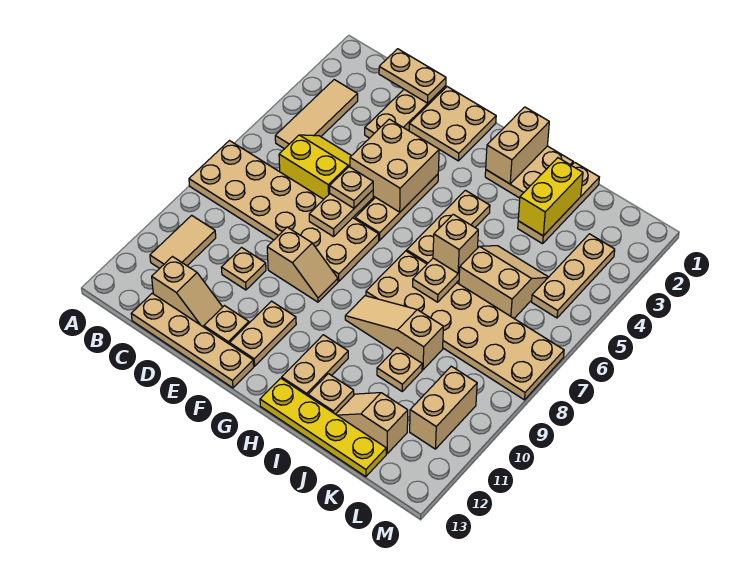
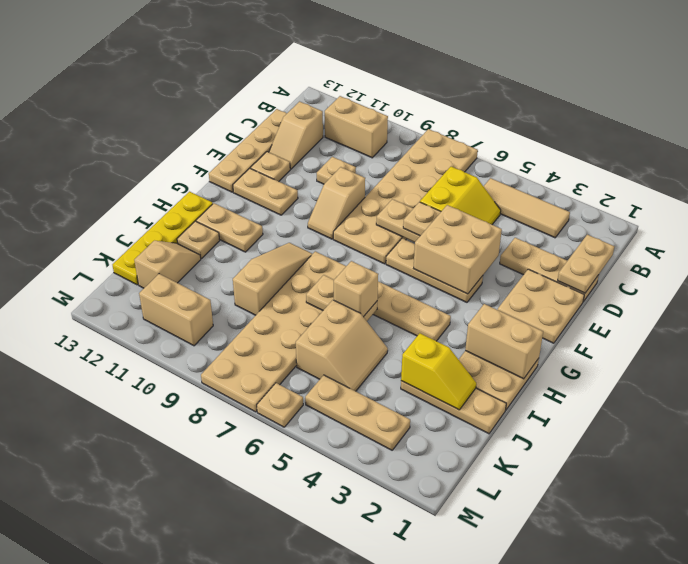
tan 1x2 tile [150,215,216,268] -> tan 1x2 brick [325,96,388,158]
yellow 1x2 brick [518,158,583,236] -> yellow 1x2 slope [401,333,476,410]
tan 1x1 plate [377,348,422,391] -> tan 1x1 plate moved to [257,383,303,427]

